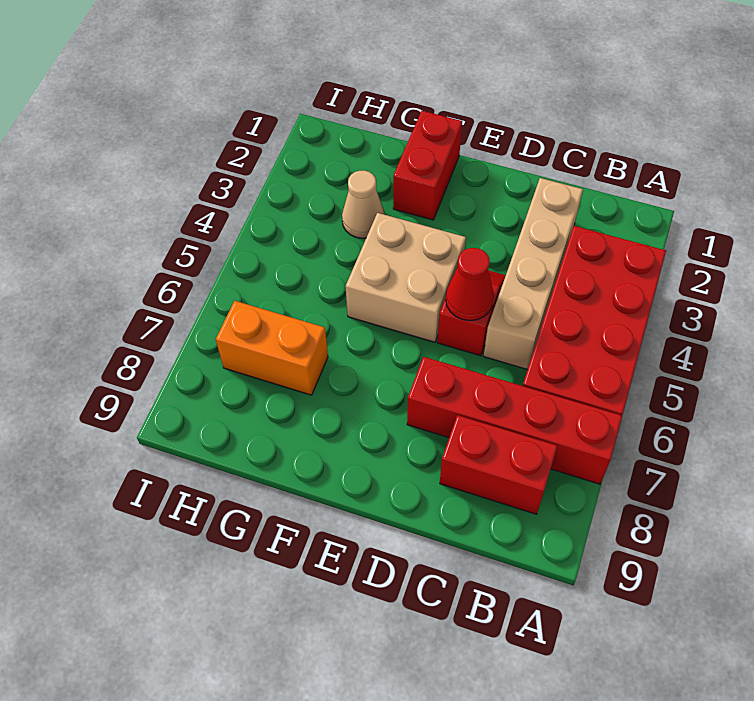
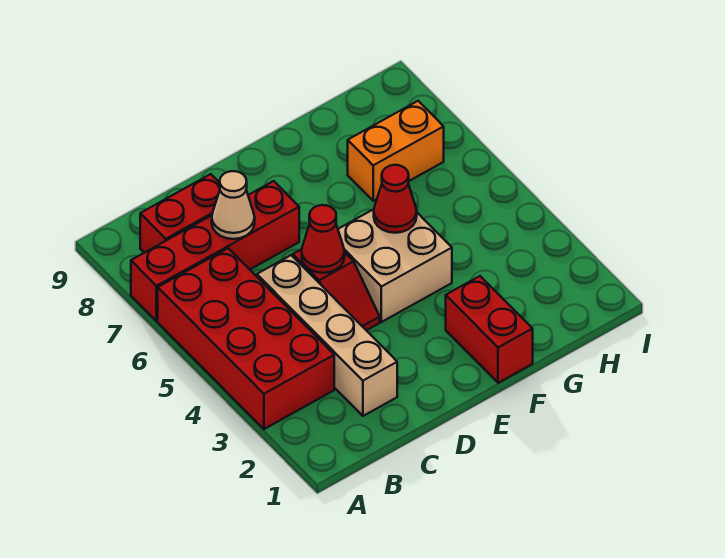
none -> red 1x1 cone [374,165,417,233]
tan 1x1 cone [342,170,385,238] -> tan 1x1 cone moved to [212,171,255,239]

